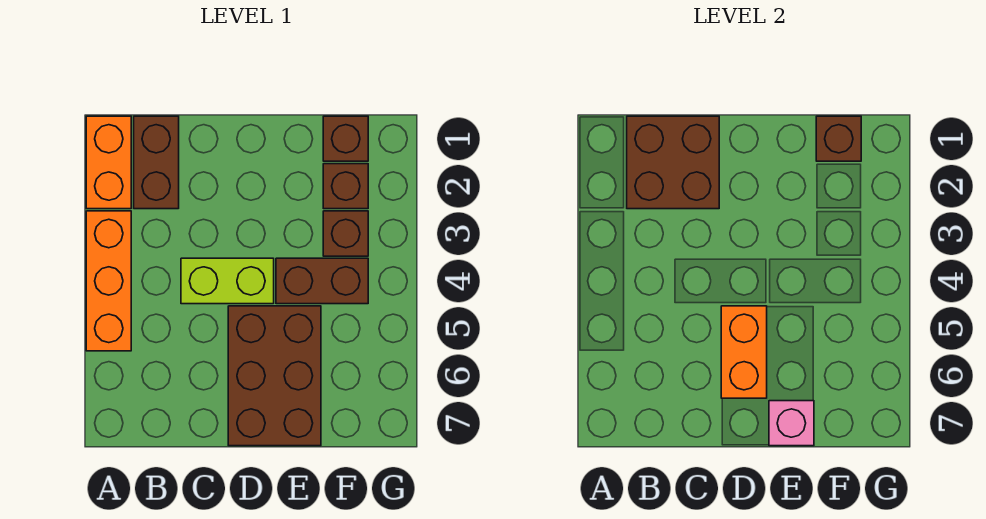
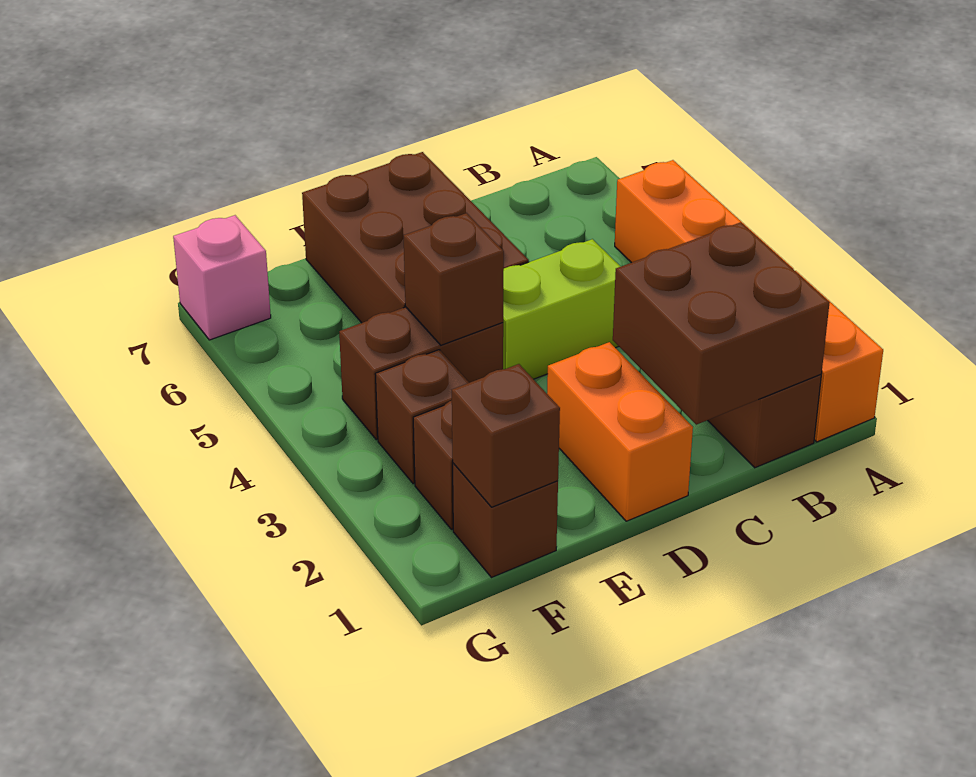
orange 1x2 brick [721,306,767,398] -> orange 1x2 brick moved to [547,342,693,521]
none -> brown 1x1 brick [403,213,504,345]
pink 1x1 brick [769,401,814,446] -> pink 1x1 brick moved to [173,215,271,340]

